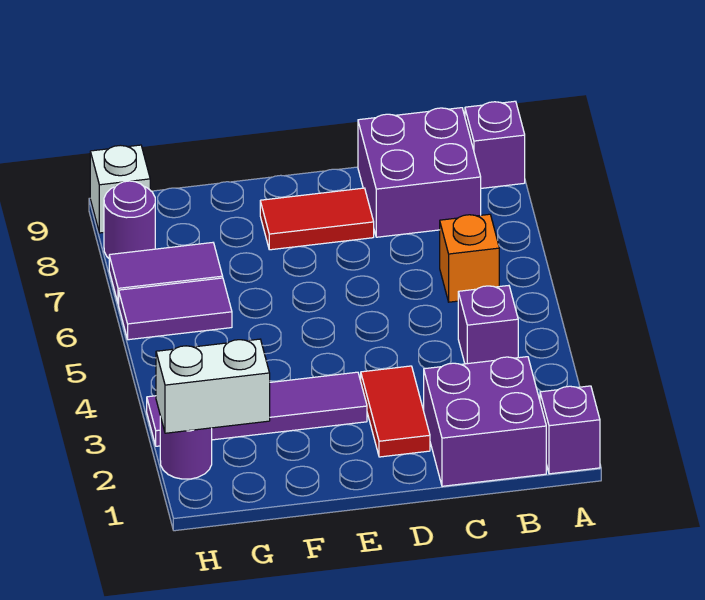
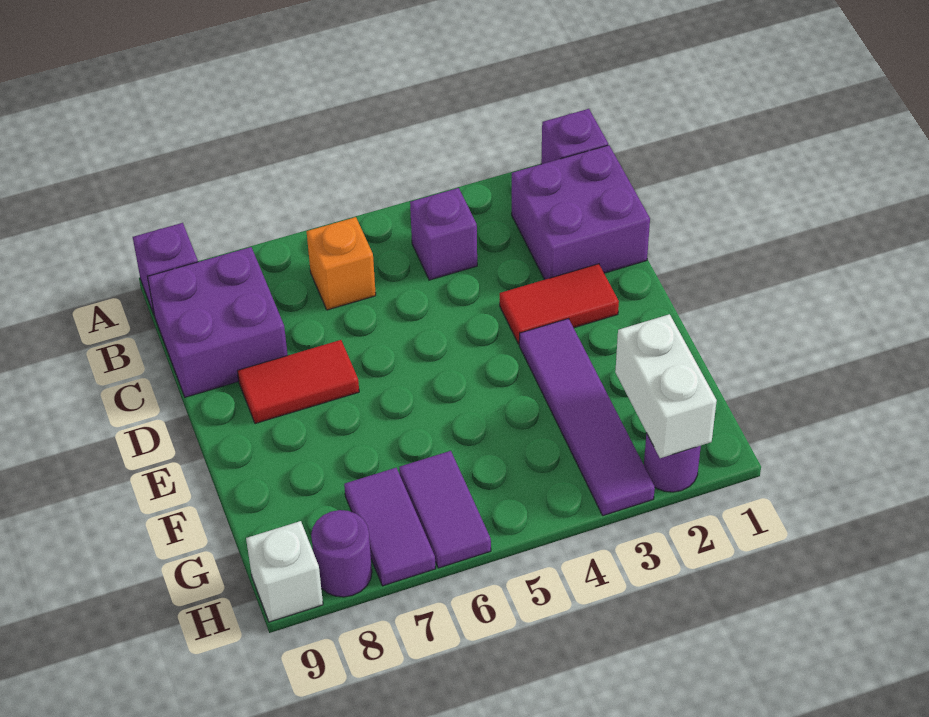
red 1x2 tile [260,188,374,250] -> red 1x2 tile turned to [237,340,359,424]

